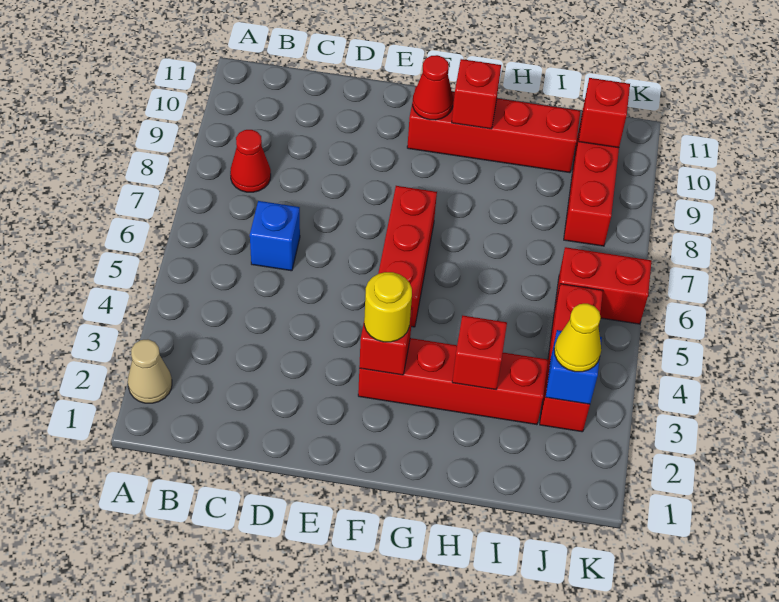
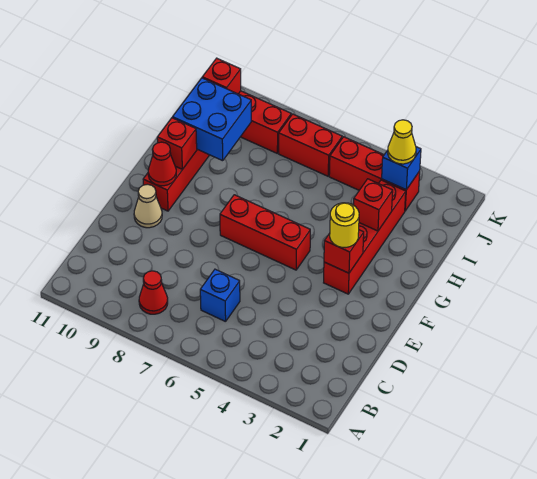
tan 1x1 cone [128,339,172,403] -> tan 1x1 cone moved to [134,184,162,228]
none -> blue 2x2 brick [173,78,251,161]
red 1x2 brick [555,247,652,324] -> red 1x2 brick turned to [279,114,342,176]

